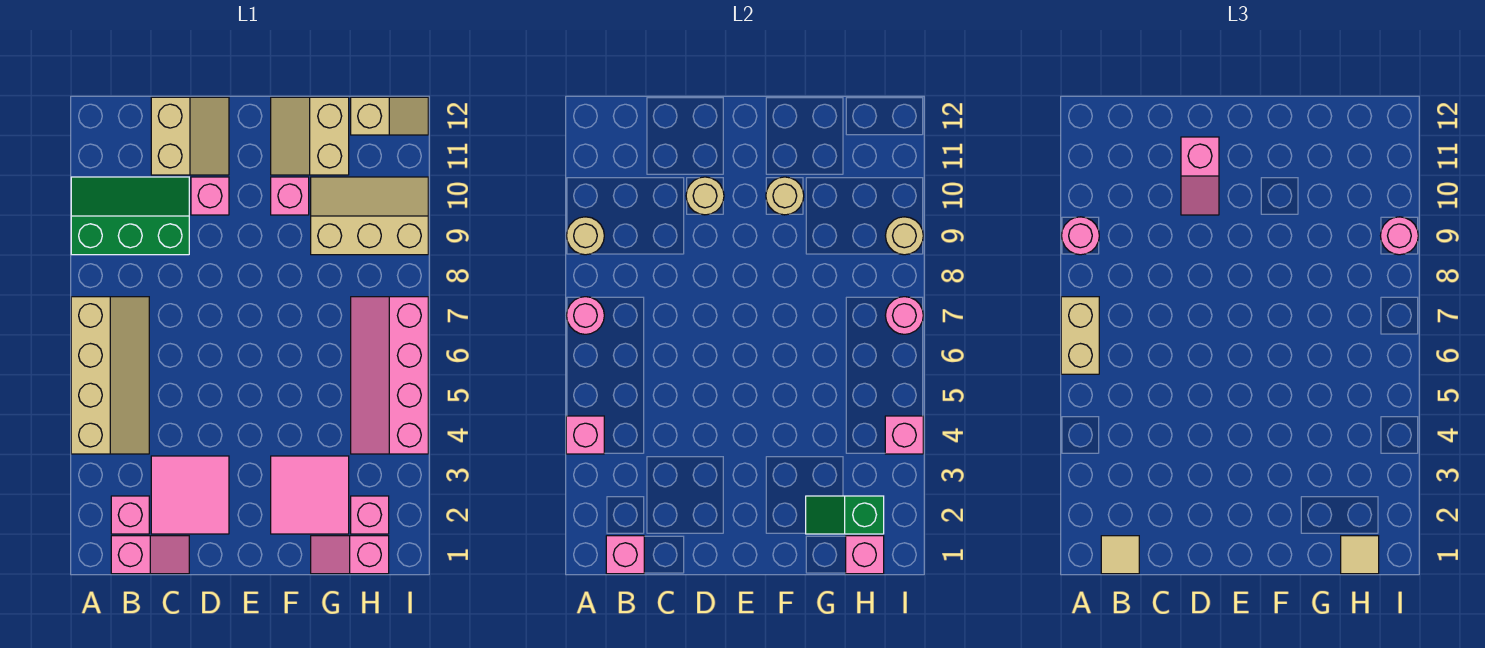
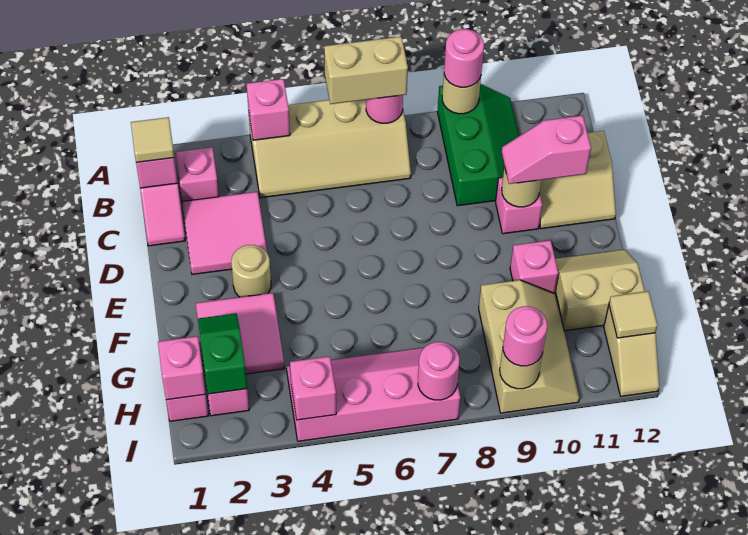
tan 1x1 round brick [766,177,804,215] -> tan 1x1 round brick moved to [231,245,271,297]
tan 1x1 tile [1341,536,1379,574] -> tan 1x1 tile moved to [609,291,657,338]

